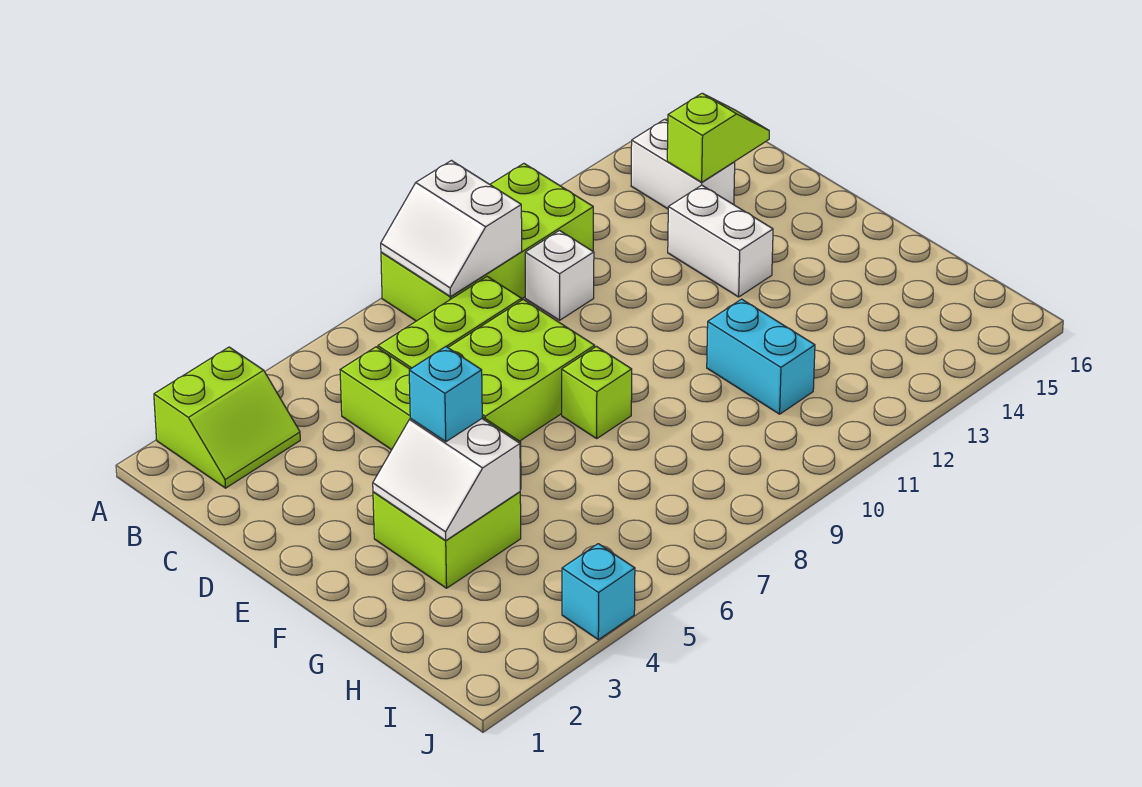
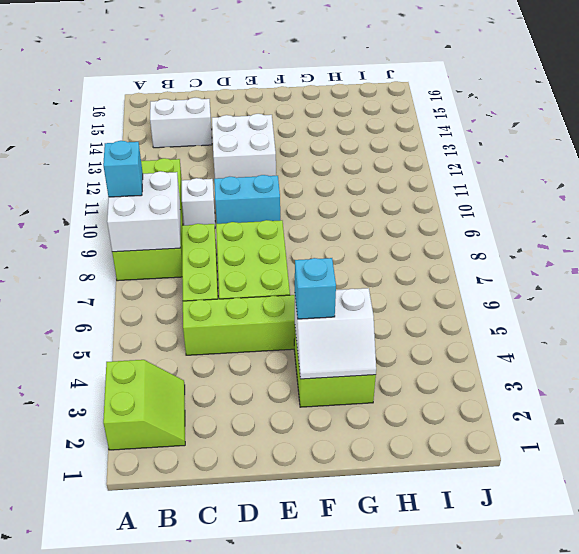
white 2x2 slope [381,161,522,297] -> white 2x2 brick [107,171,180,252]
lime 1x2 slope [667,93,769,182] -> none
white 1x2 brick [668,185,773,297] -> white 2x2 brick [212,114,276,179]
lime 1x1 brick [562,347,632,438] -> none
cyan 1x2 brick [707,299,815,414] -> cyan 1x2 brick moved to [214,175,280,224]
cyan 1x1 brick [562,544,635,640] -> cyan 1x1 brick moved to [103,141,143,197]

